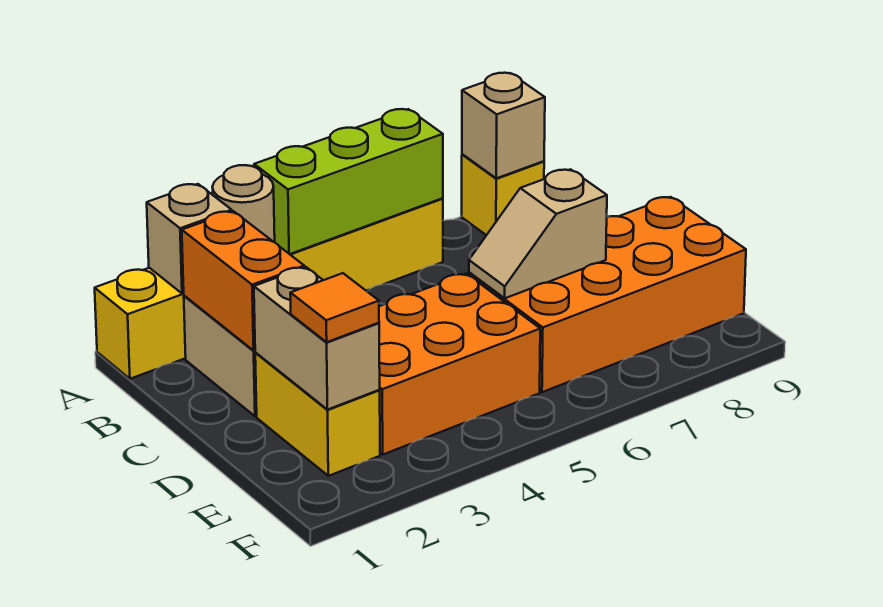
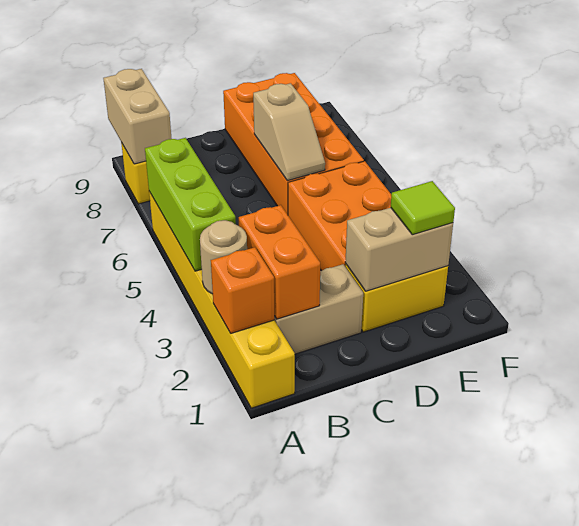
tan 1x1 brick [147,184,232,294] -> orange 1x1 brick [211,247,274,333]
tan 1x1 brick [462,73,545,178] -> tan 1x2 brick [103,69,172,164]
orange 1x2 brick [182,211,304,350] -> orange 1x2 brick turned to [239,205,320,319]
orange 1x1 tile [290,273,379,342] -> lime 1x1 tile [391,181,455,235]

